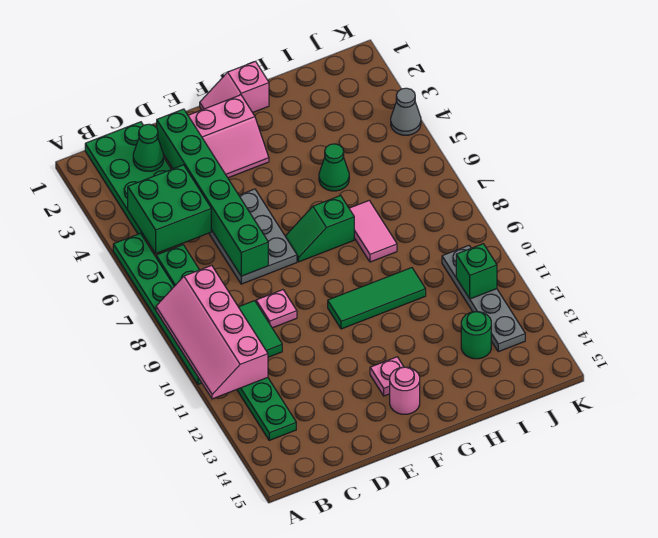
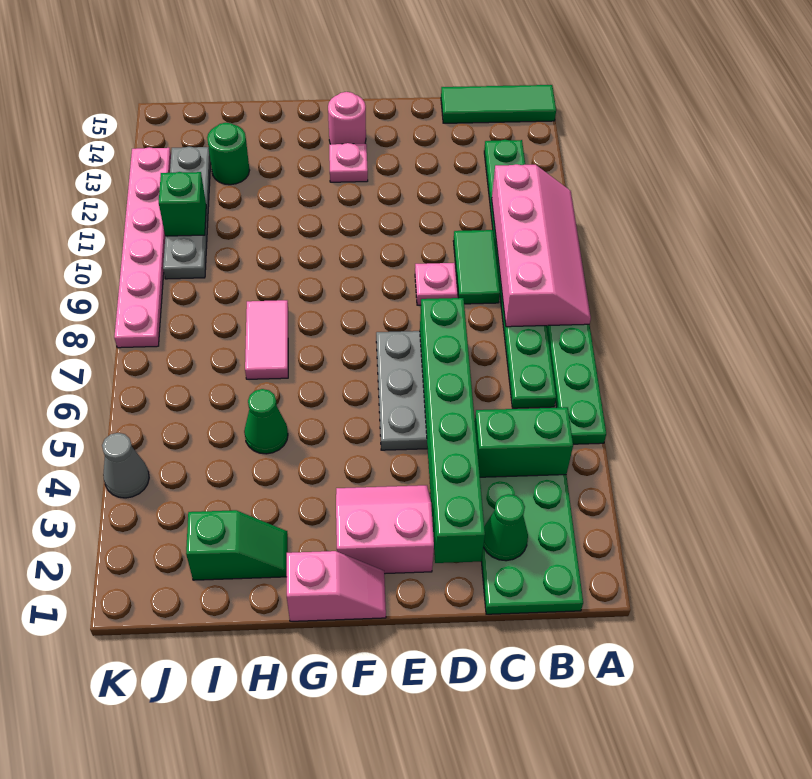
green 2x2 brick [128,165,211,253] -> green 1x2 brick [475,407,573,477]
green 1x2 slope [285,196,354,262] -> green 1x2 slope moved to [186,510,288,580]
green 1x3 tile [328,268,426,329] -> green 1x3 tile moved to [441,85,556,123]
none -> pink 1x6 plate [114,147,171,348]

